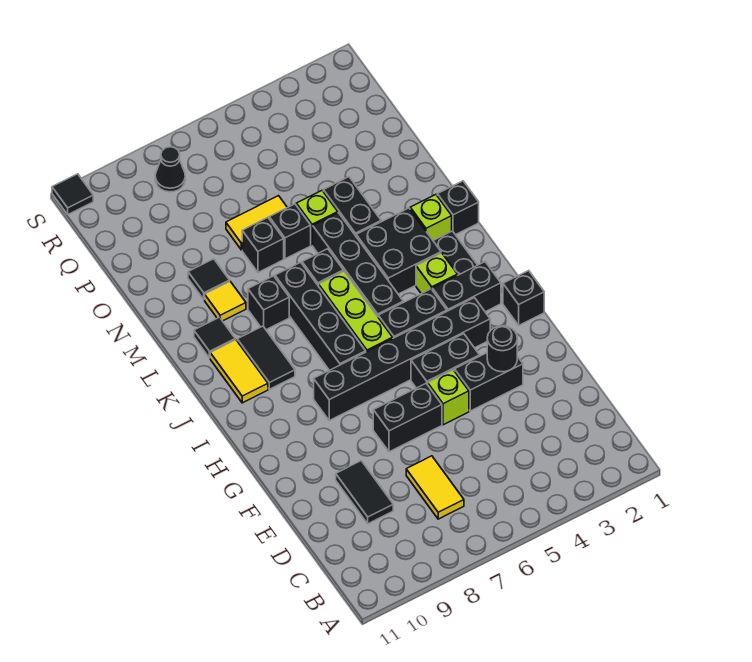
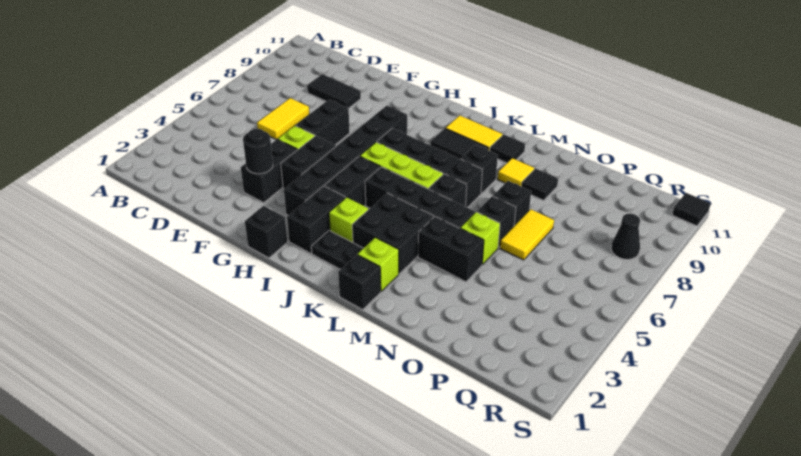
yellow 1x2 tile [406,456,464,519] -> yellow 1x2 tile turned to [257,98,309,140]

